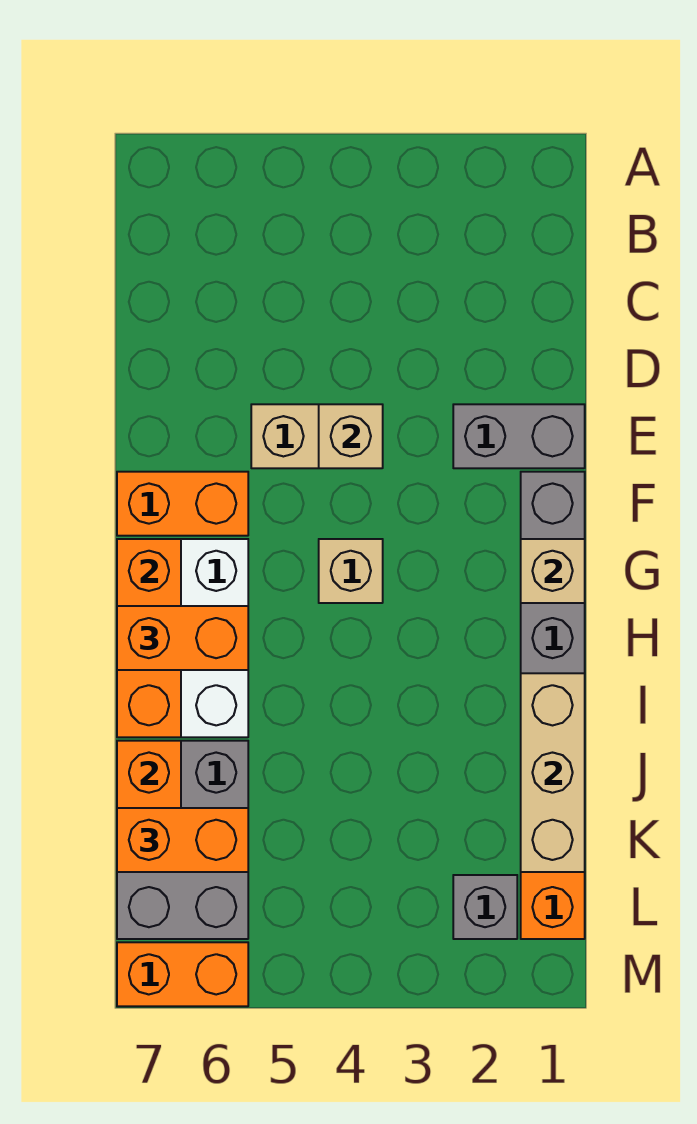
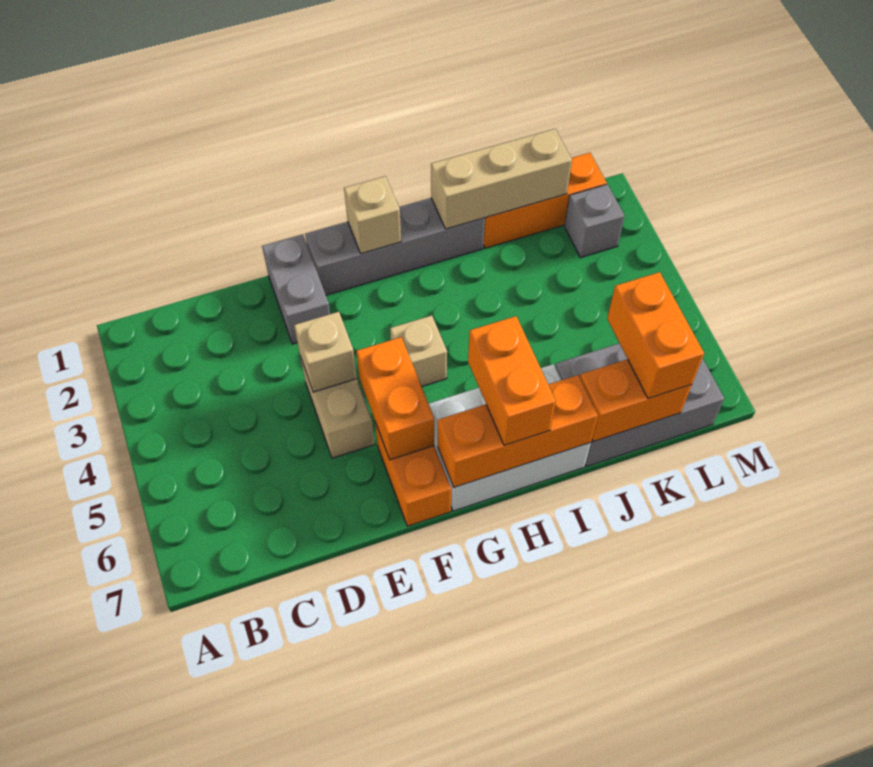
orange 1x2 brick [117,942,248,1006] -> orange 1x2 brick moved to [356,337,434,460]

